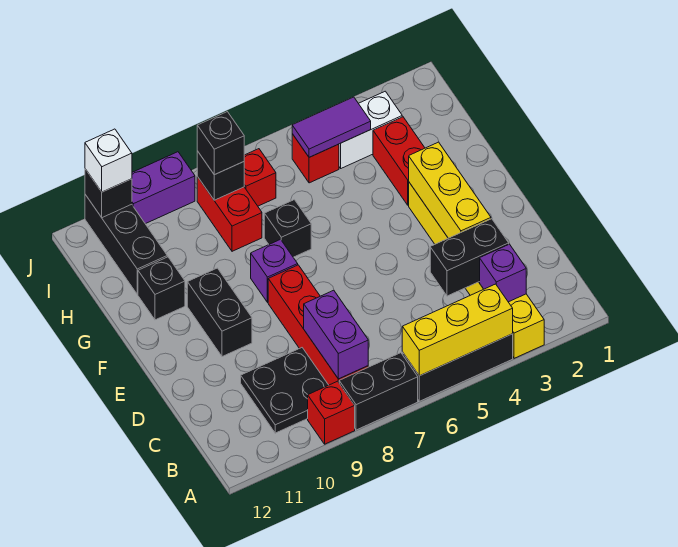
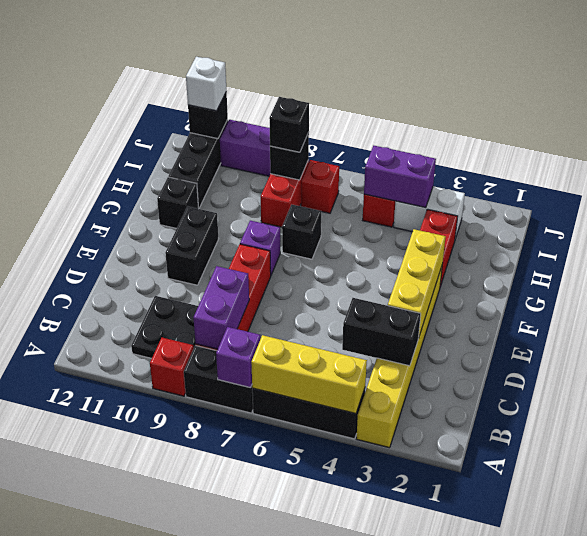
purple 1x1 brick [480,244,526,302] -> purple 1x1 brick moved to [216,327,261,388]
purple 1x2 tile [292,97,371,157] -> purple 1x2 brick [364,146,436,208]

